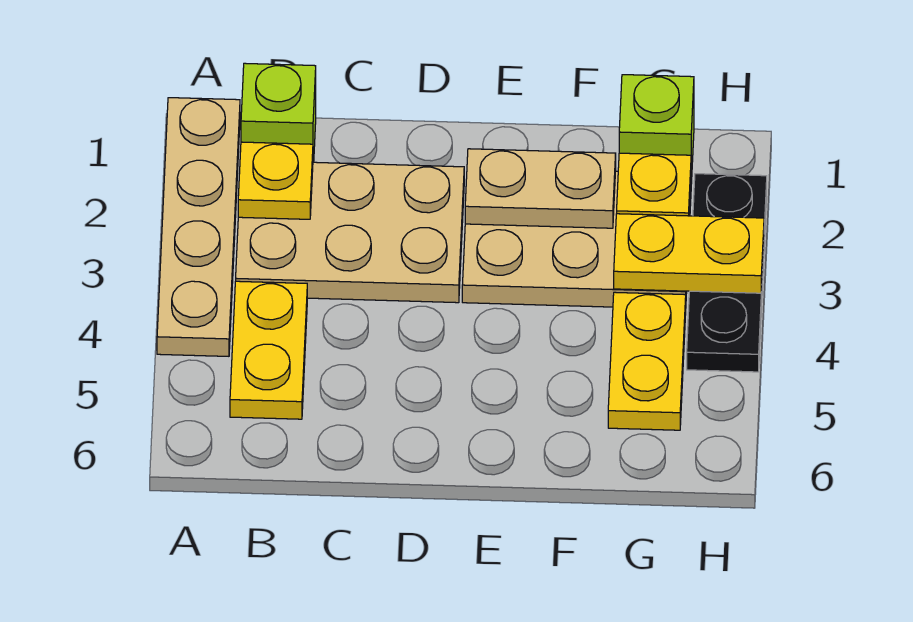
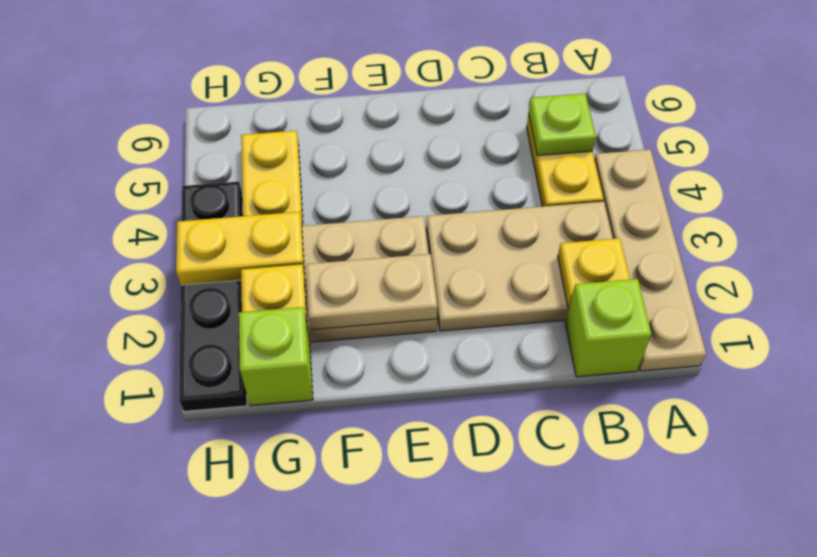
none -> lime 1x1 plate [529,94,596,156]
black 1x3 plate [687,174,767,372] -> black 1x4 plate [179,182,247,411]

